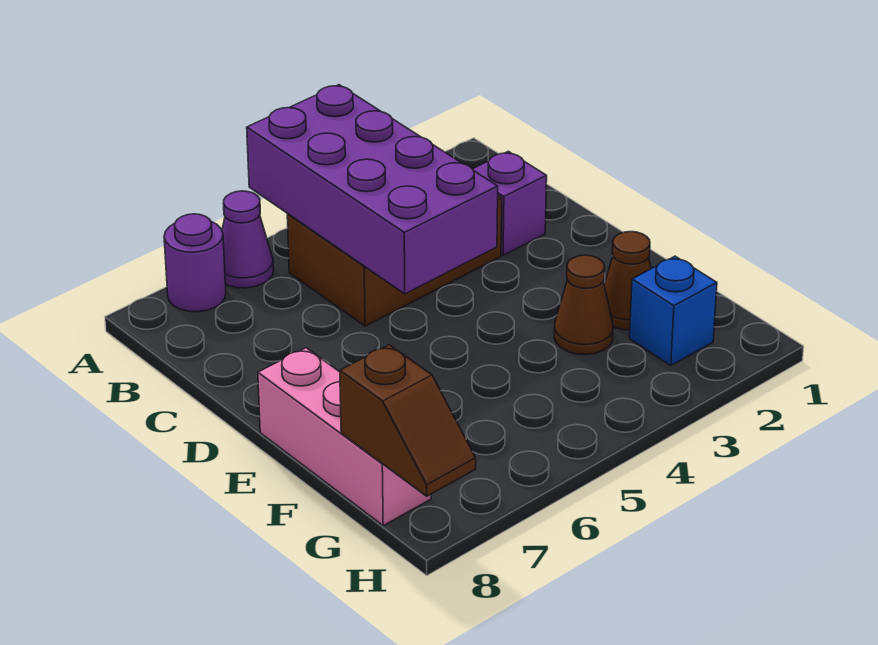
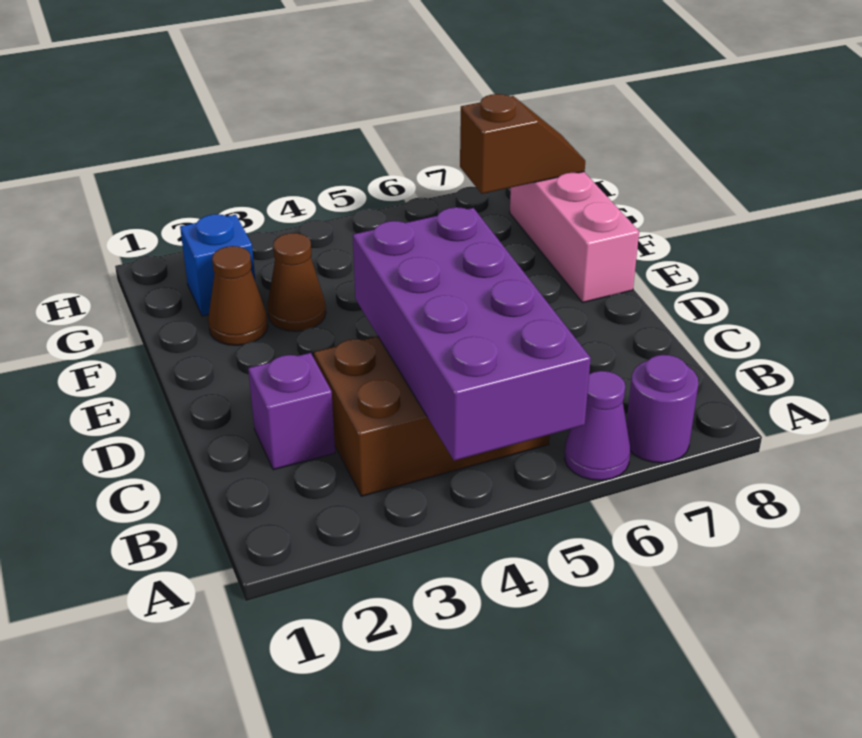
brown 1x2 slope [340,345,476,496] -> brown 1x2 slope turned to [460,94,585,194]

